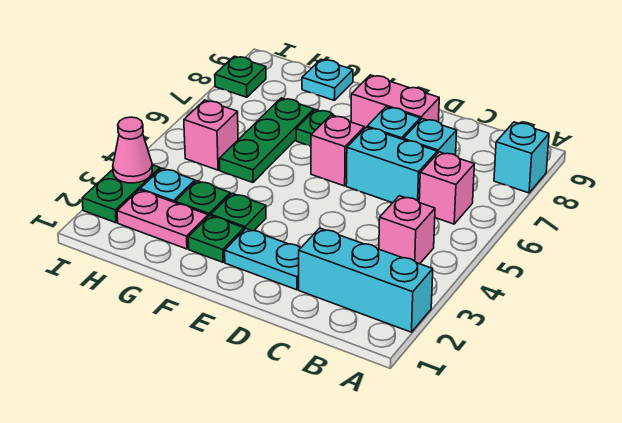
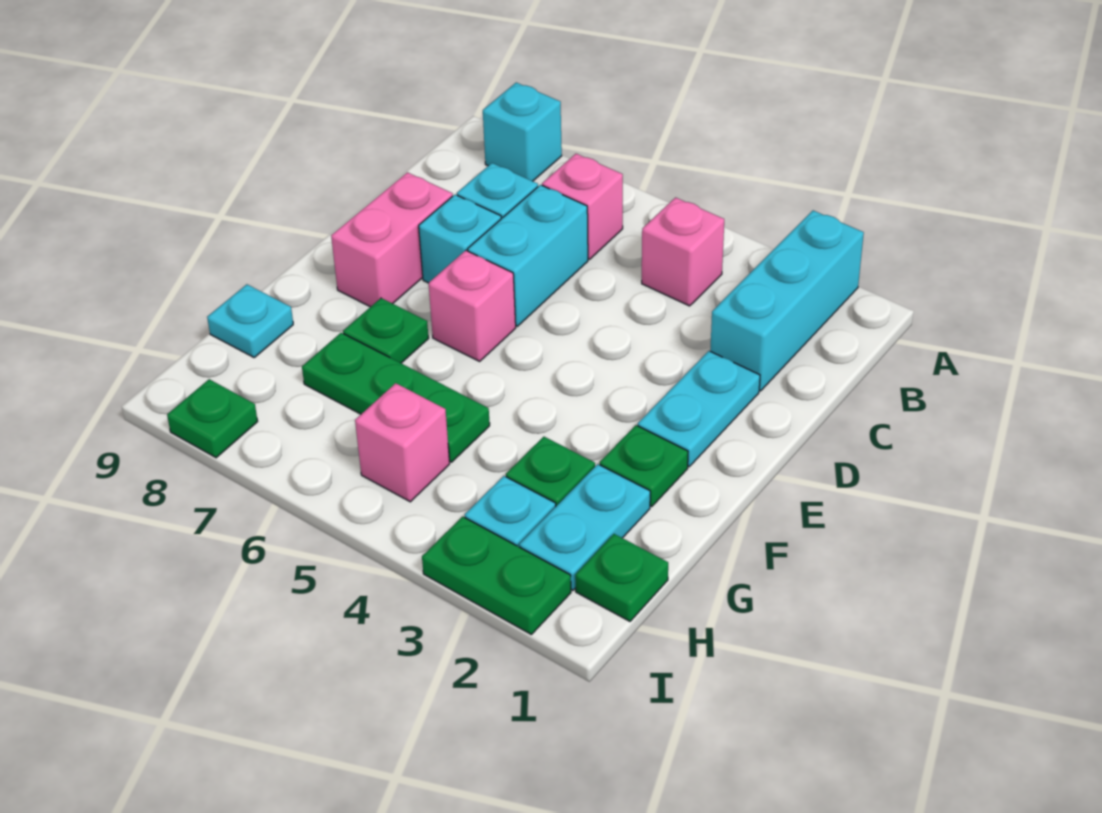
green 1x1 plate [211,193,266,231] -> green 1x1 plate moved to [575,534,668,621]
pink 1x2 plate [117,190,208,249] -> cyan 1x2 plate [519,464,650,590]
pink 1x1 cone [113,117,152,183] -> none

